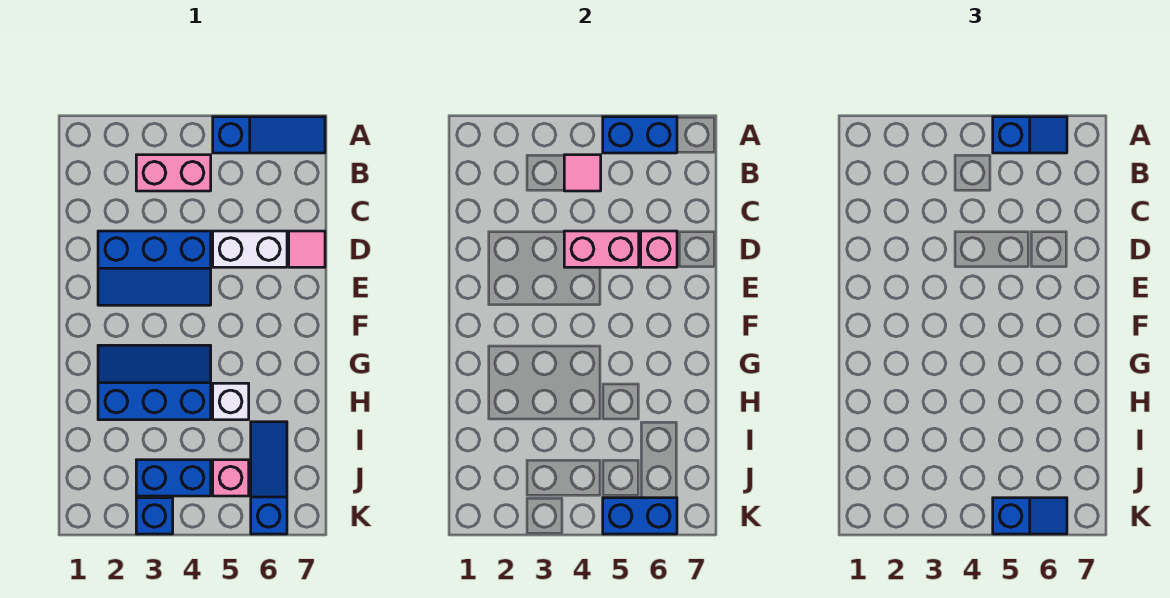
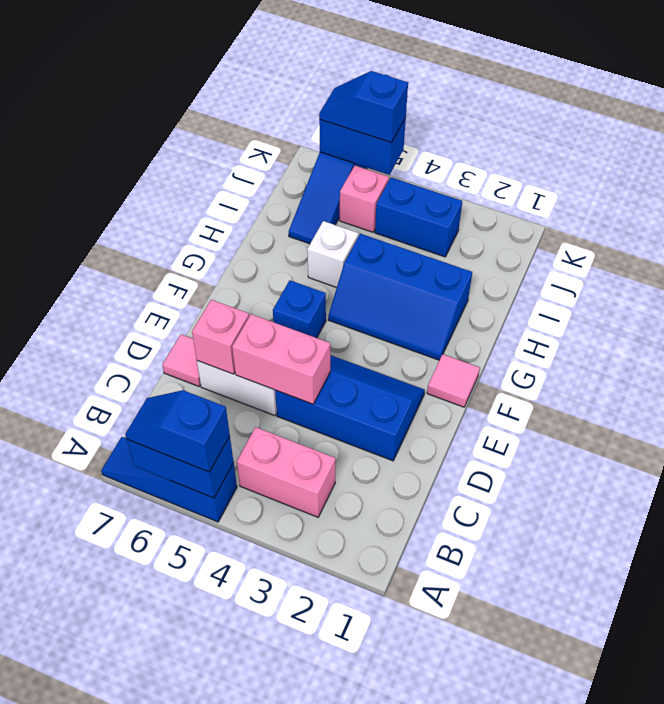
pink 1x1 tile [564,155,601,191] -> pink 1x1 tile moved to [427,354,480,407]
blue 1x1 brick [136,498,173,534] -> blue 1x1 brick moved to [273,280,326,338]

